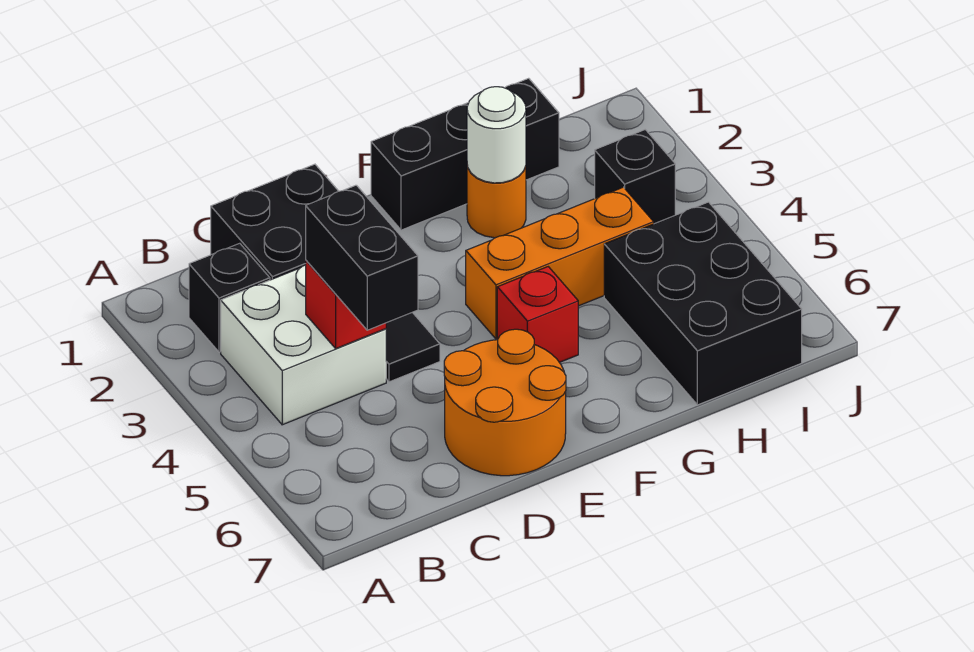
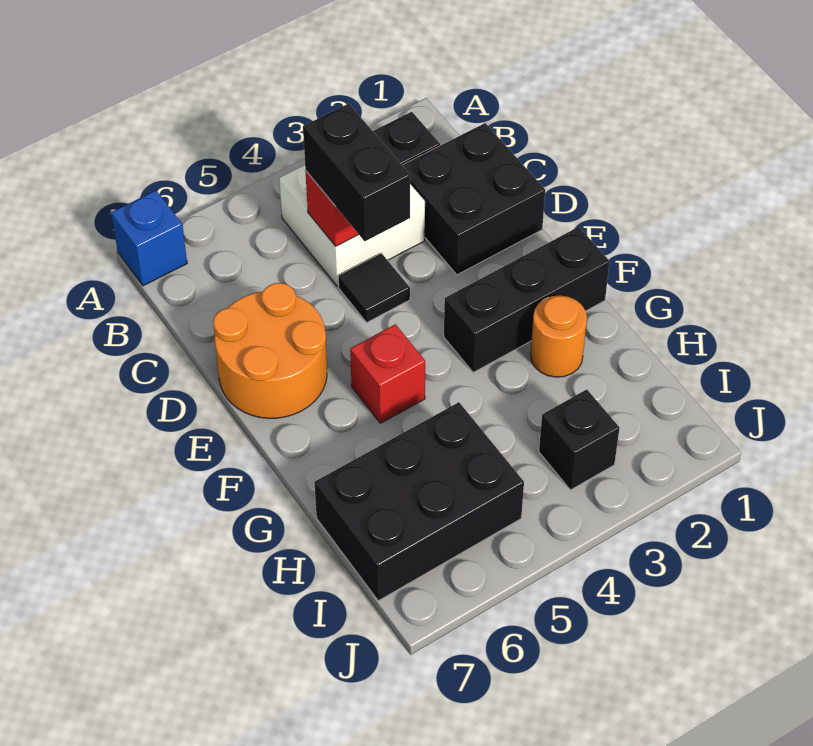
none -> blue 1x1 brick [111,190,187,286]
black 1x2 brick [306,185,418,330] -> black 1x2 brick turned to [303,104,410,241]
black 1x3 brick [371,78,559,230] -> black 1x3 brick turned to [444,227,610,372]
orange 1x3 brick [466,187,654,339] -> none
white 1x1 round brick [467,87,526,183] -> none

